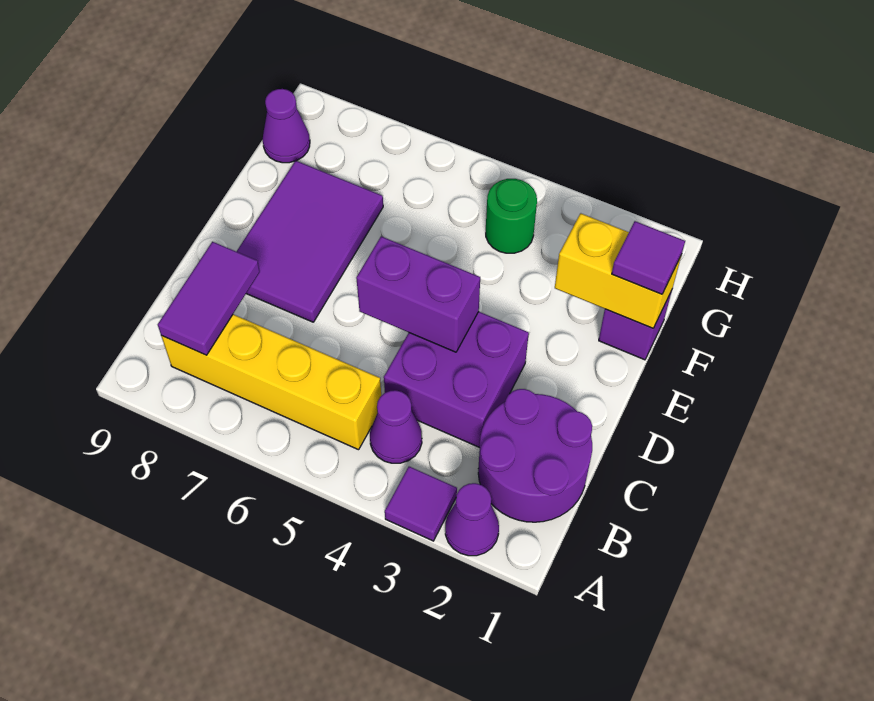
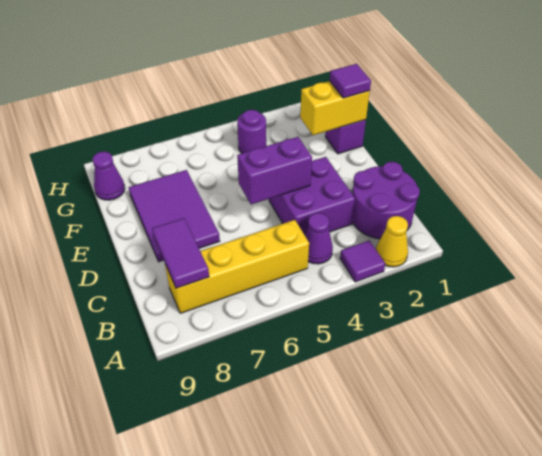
purple 1x1 cone [445,483,499,556] -> yellow 1x1 cone [376,216,408,267]
green 1x1 round brick [486,179,537,253] -> purple 1x1 round brick [237,110,266,153]

